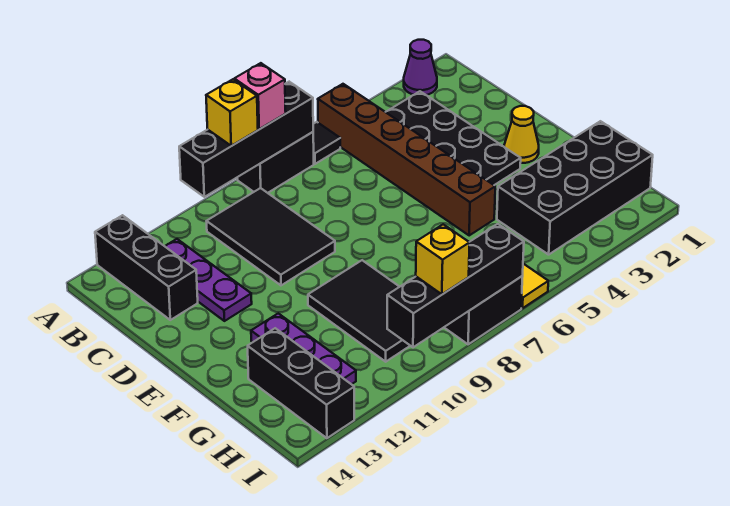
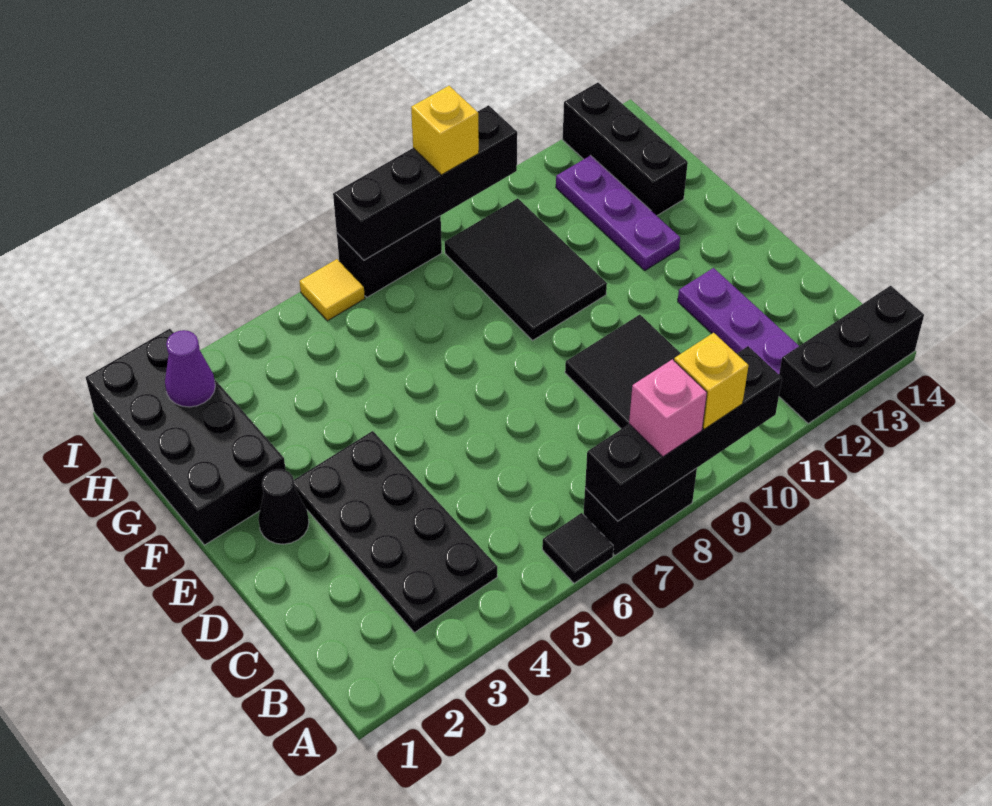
purple 1x1 cone [404,40,437,95] -> purple 1x1 cone moved to [165,330,215,407]
brown 1x6 brick [318,84,495,235] -> none
black 1x3 brick [95,215,198,320] -> black 1x3 brick turned to [779,286,924,423]
yellow 1x1 cone [504,106,539,163] -> black 1x1 cone [258,469,309,544]
black 2x4 brick [497,121,653,255] -> black 2x4 brick turned to [86,329,286,545]

